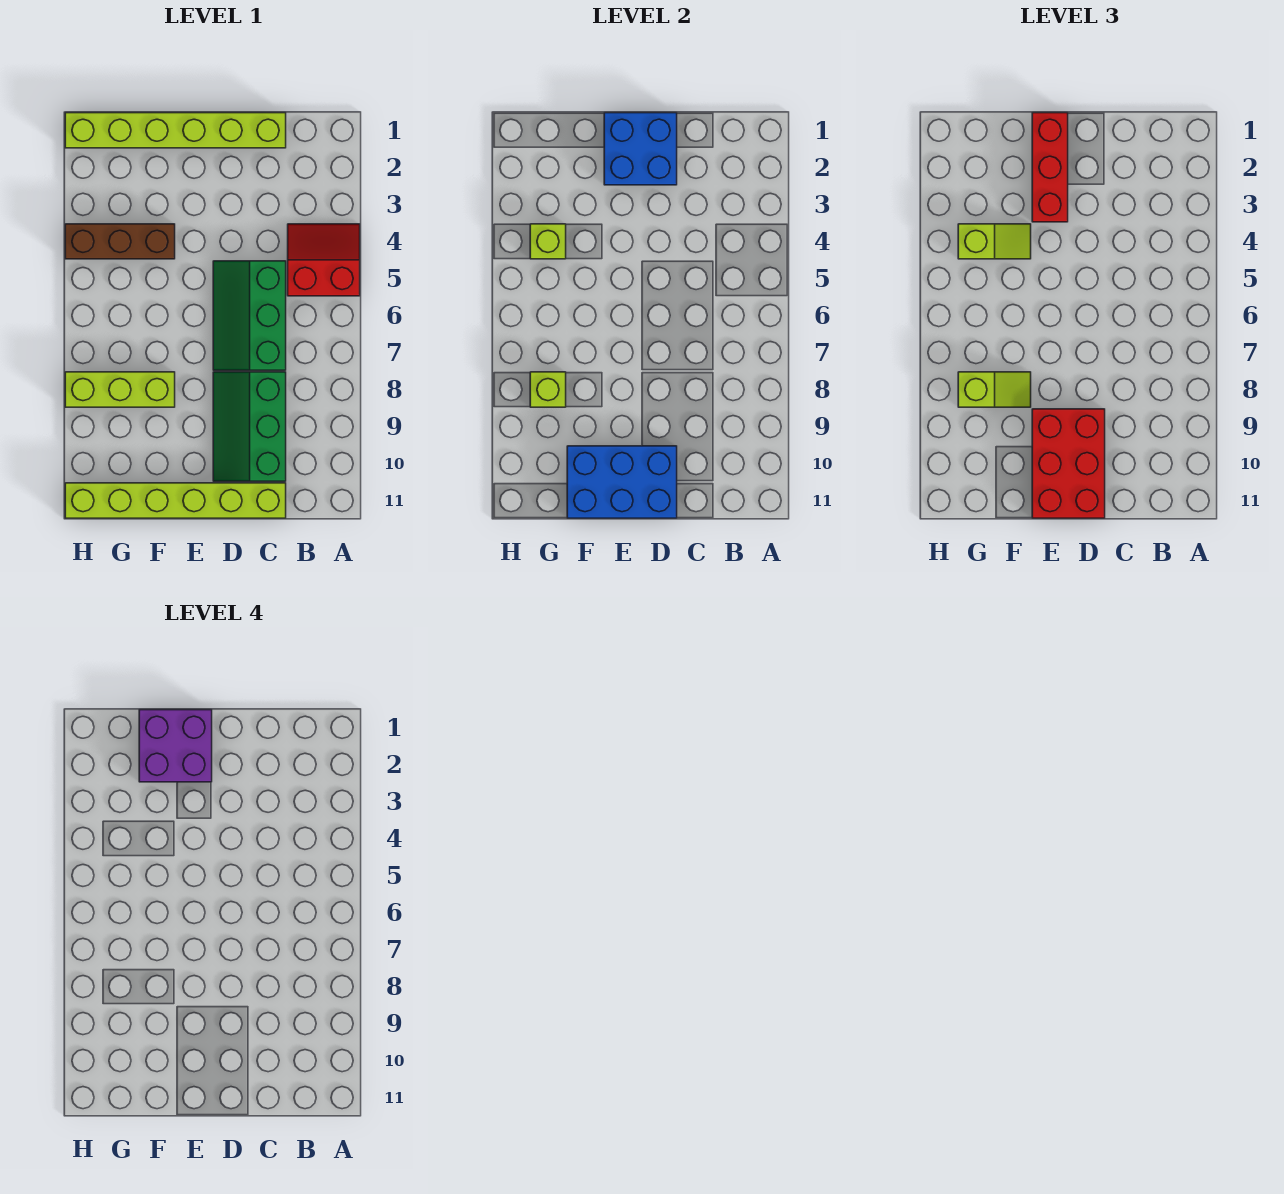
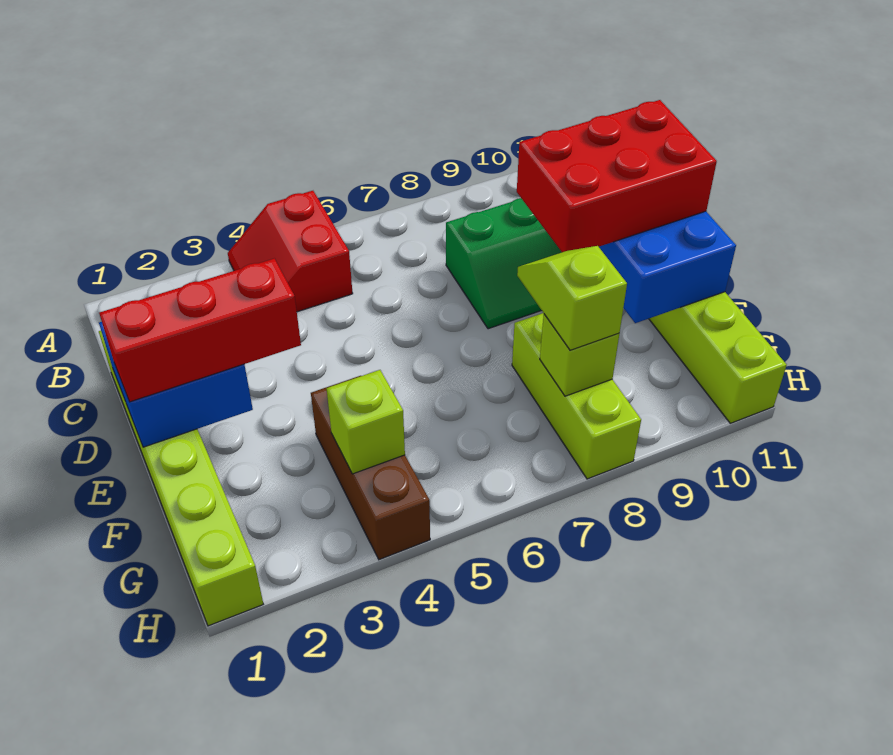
green 2x3 slope [213,261,286,370] -> none
purple 2x2 brick [139,710,212,782] -> none
lime 1x2 slope [958,224,1031,259] -> none

